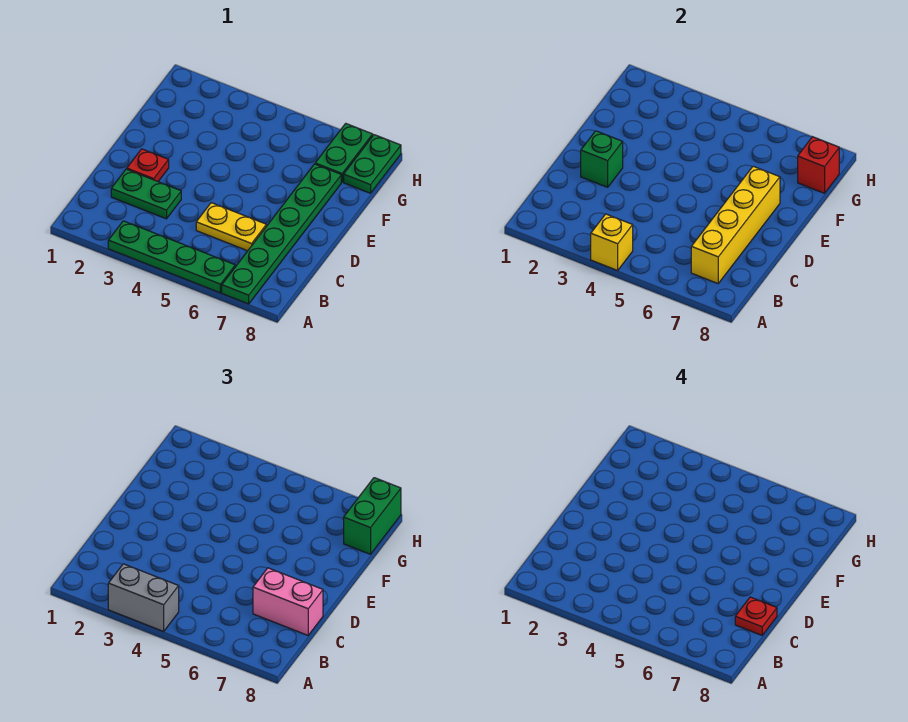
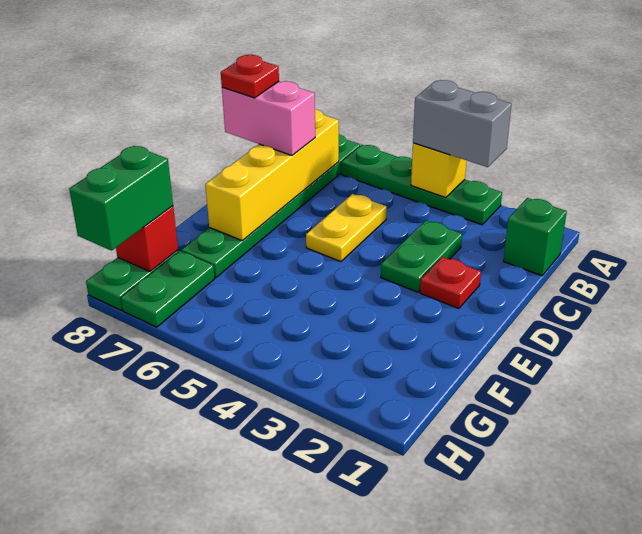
green 1x2 plate [111,169,181,219] -> green 1x2 plate turned to [381,220,462,292]
yellow 1x2 plate [196,203,266,251] -> yellow 1x2 plate turned to [306,194,387,262]
green 1x1 brick [581,131,623,187] -> green 1x1 brick moved to [503,198,567,276]

